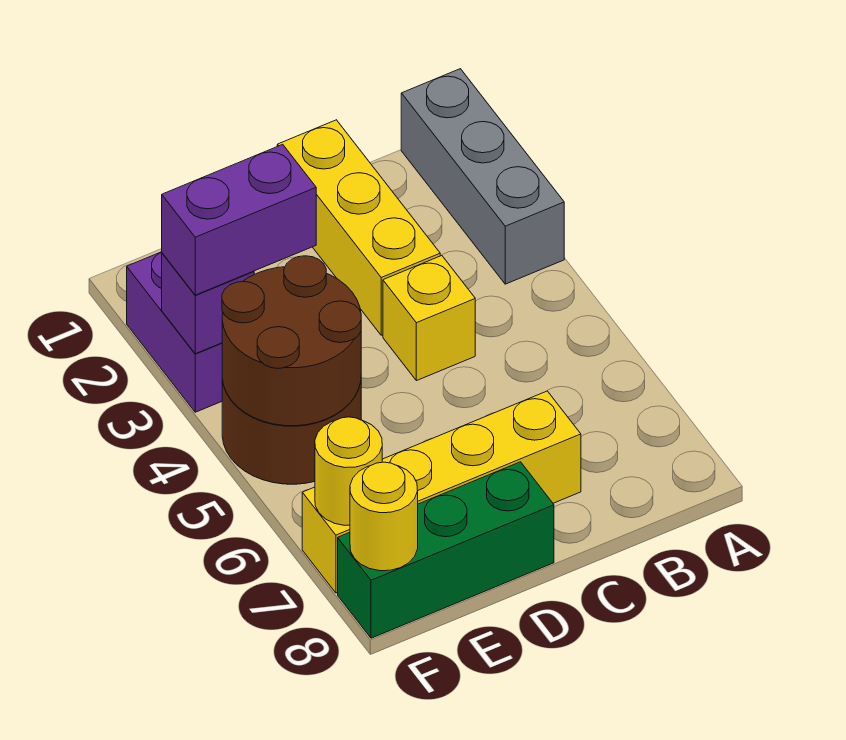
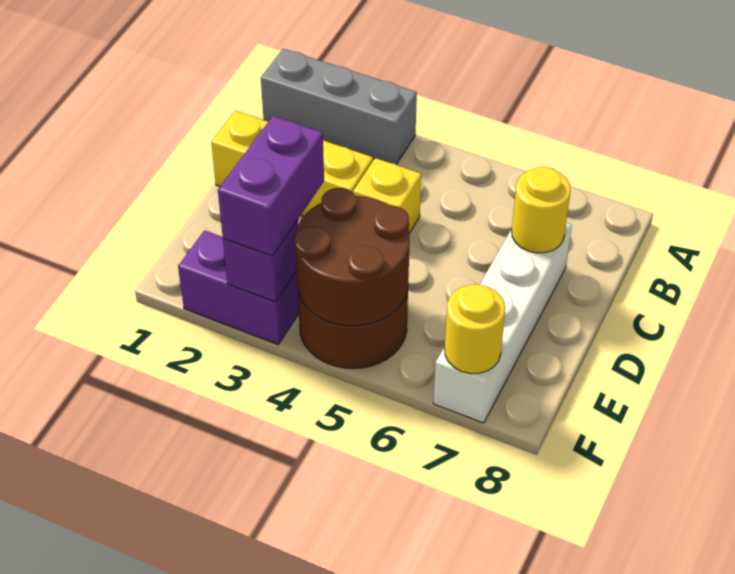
yellow 1x4 brick [302,391,581,593] -> white 1x4 brick [433,223,572,423]
green 1x3 brick [338,462,554,638] -> none
yellow 1x1 round brick [350,462,418,571] -> yellow 1x1 round brick moved to [512,167,571,253]

